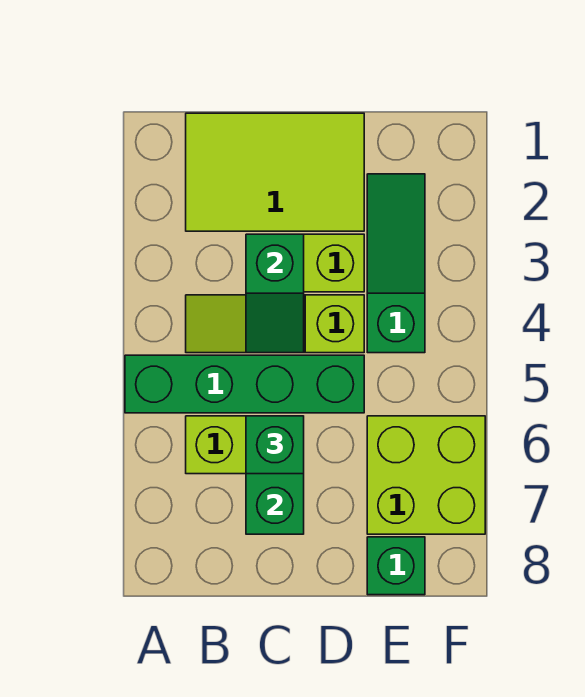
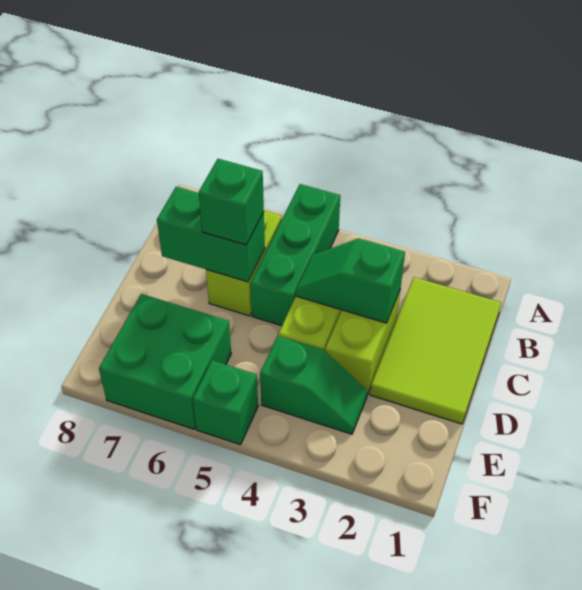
green 1x4 brick [125,355,364,413] -> green 1x3 brick [250,184,340,326]
green 1x3 slope [367,174,425,353] -> green 1x2 slope [260,336,368,434]
lime 2x2 brick [367,416,485,534] -> green 2x2 brick [99,294,231,429]
green 1x1 brick [367,537,425,595] -> green 1x1 brick moved to [193,360,258,445]

